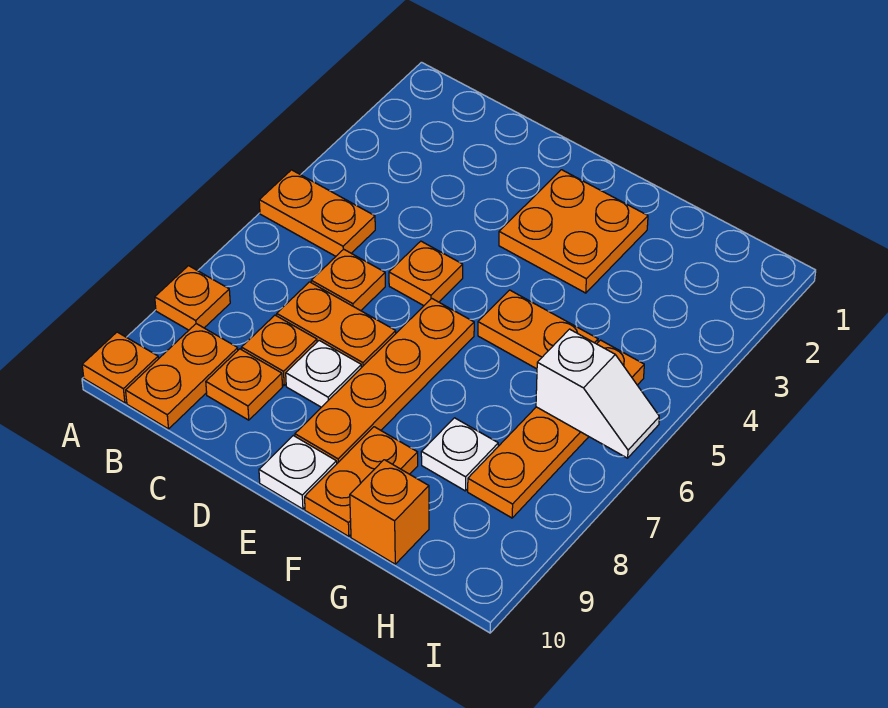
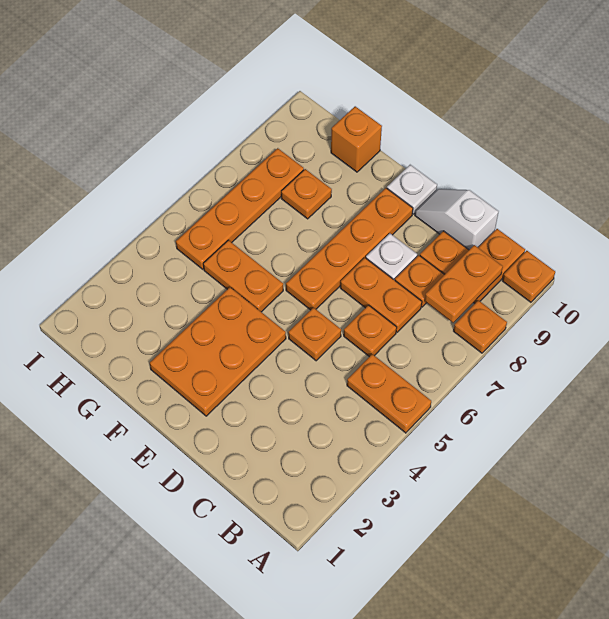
orange 2x2 plate [499,170,648,293] -> orange 2x3 plate [150,287,286,416]
orange 1x2 plate [305,427,418,537] -> orange 1x2 plate moved to [425,245,503,323]
white 1x1 plate [421,418,498,491] -> orange 1x1 plate [281,169,332,219]
white 1x2 slope [536,329,659,458] -> white 1x2 slope moved to [415,189,499,250]

